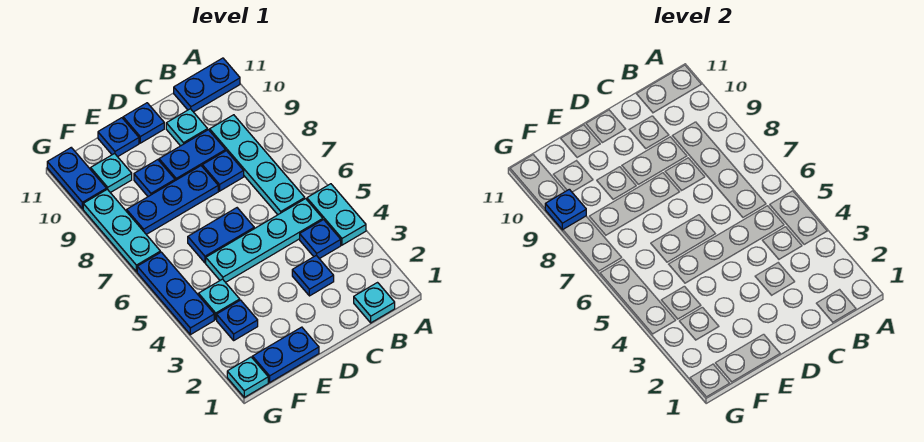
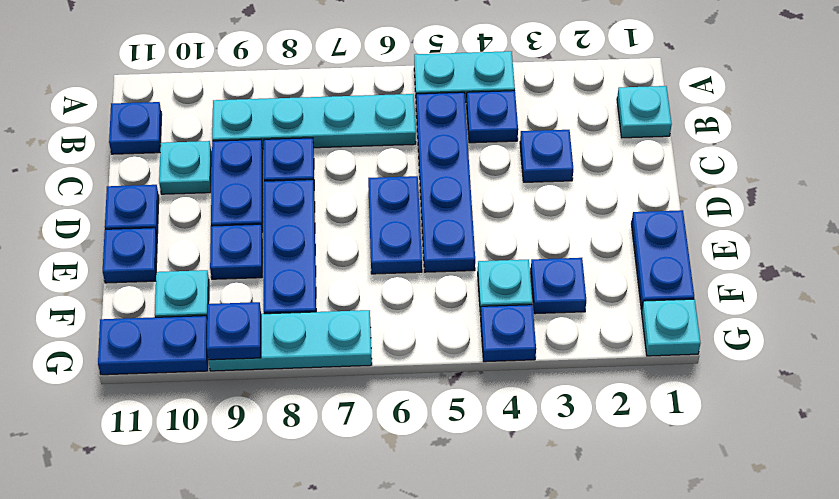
blue 1x2 plate [174,58,240,112] -> blue 1x1 plate [109,102,162,154]
cyan 1x4 plate [206,199,323,282] -> blue 1x4 plate [416,92,475,272]
blue 1x3 plate [137,252,214,335] -> blue 1x1 plate [480,305,536,362]

